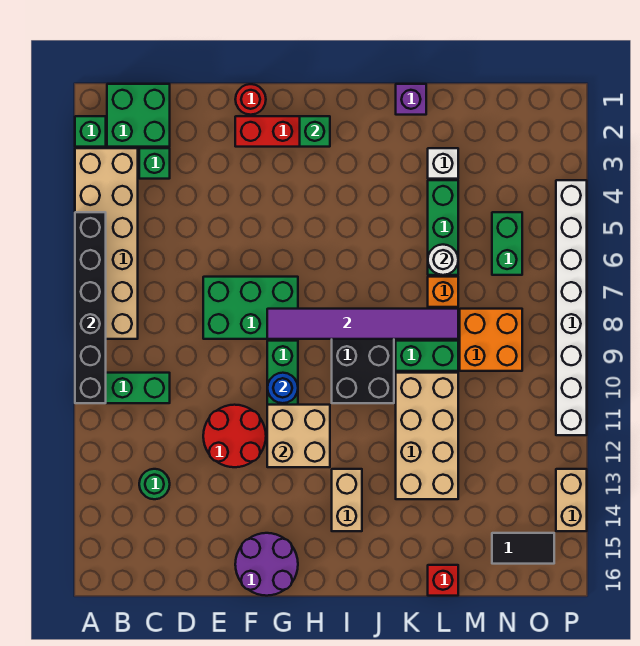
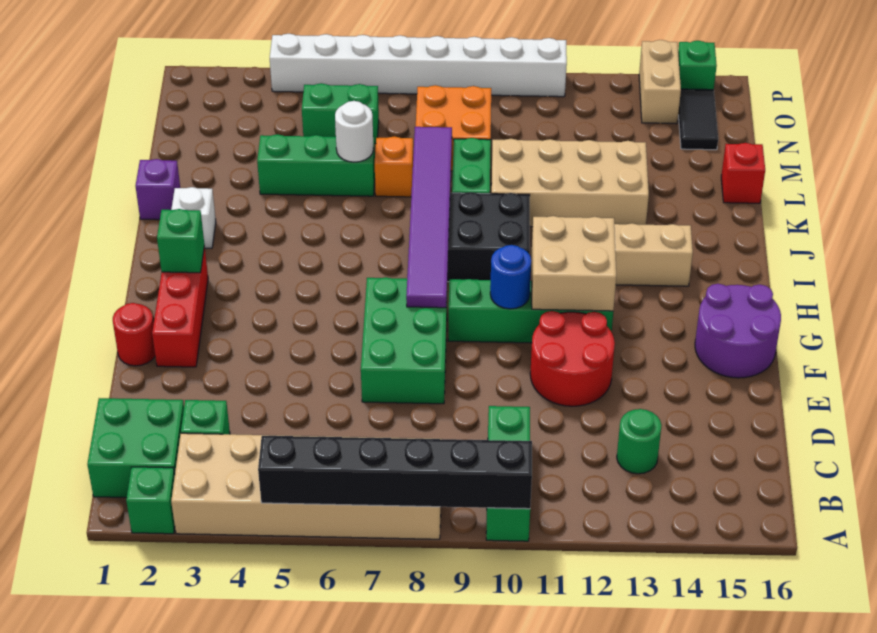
white 1x1 brick [428,148,458,179] -> white 1x1 brick moved to [171,187,216,248]
tan 1x2 brick [556,469,587,531] -> tan 1x2 brick turned to [639,40,681,124]
none -> green 1x1 brick [678,41,717,90]

